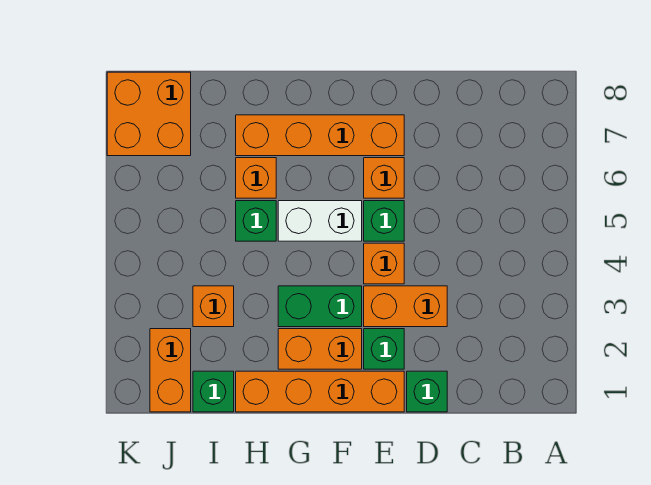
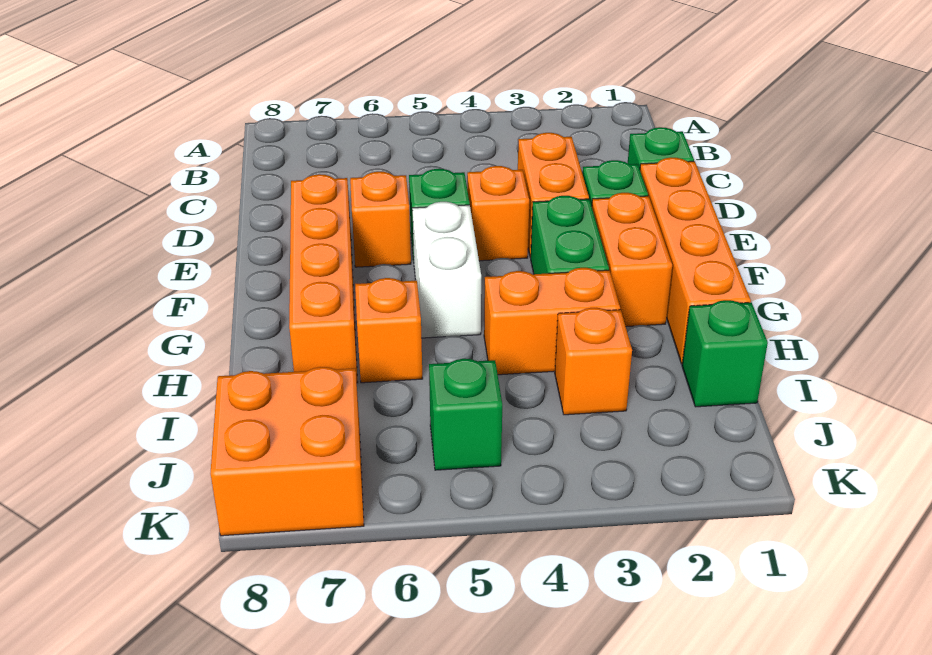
green 1x1 brick [236,201,276,241] -> green 1x1 brick moved to [429,359,502,470]
orange 1x2 brick [150,329,191,412] -> orange 1x2 brick moved to [484,268,620,375]

